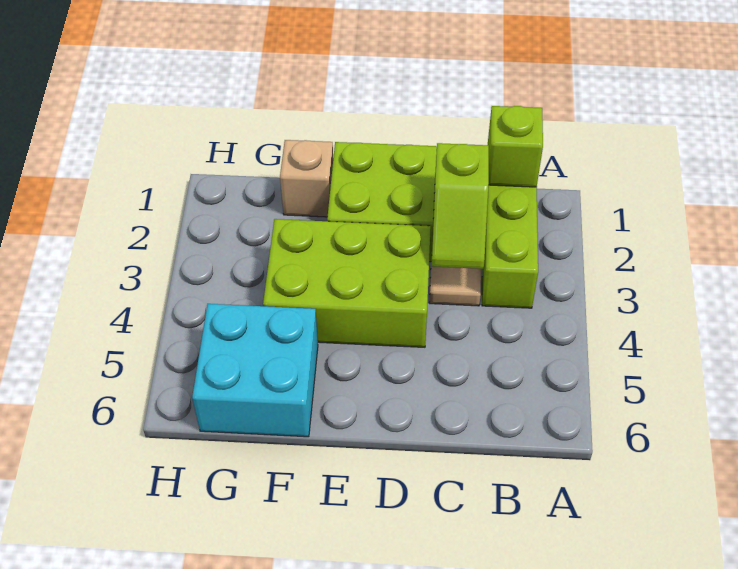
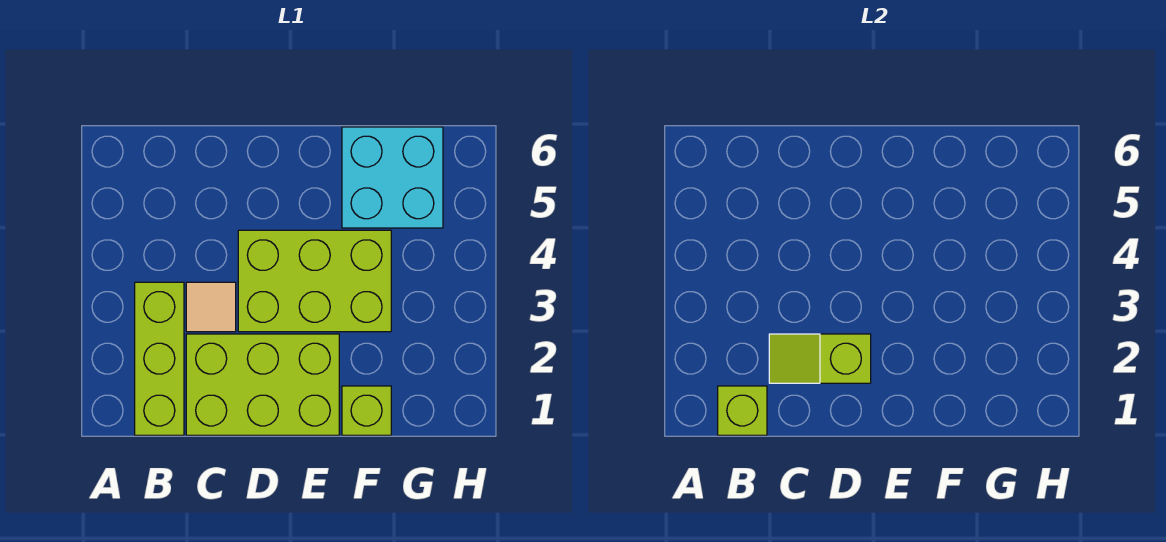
lime 1x2 slope [432,143,489,269] -> lime 1x2 slope turned to [769,334,871,383]
tan 1x1 brick [280,140,333,217] -> lime 1x1 brick [342,386,391,435]

